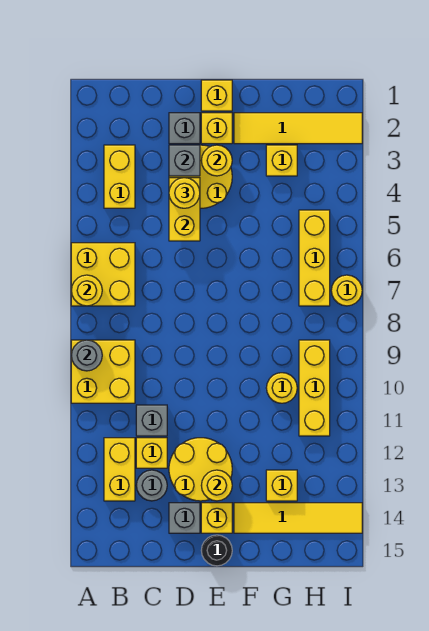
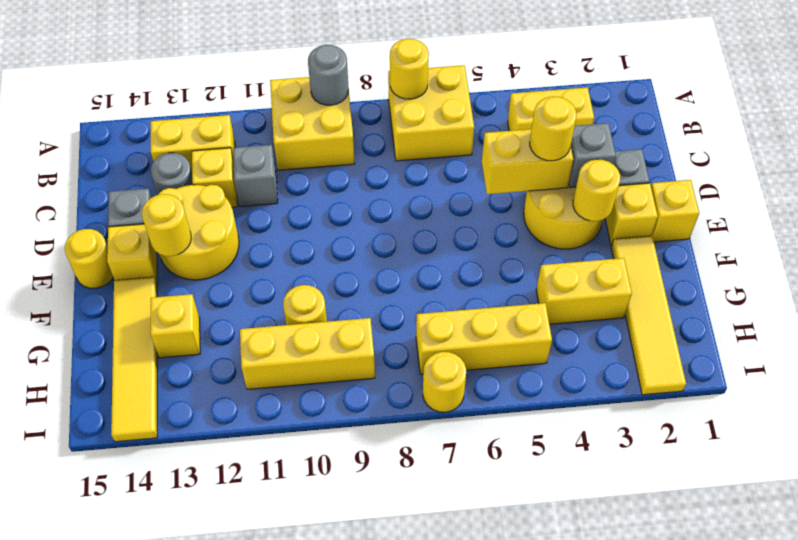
black 1x1 round brick [201,535,232,566] -> yellow 1x1 round brick [65,229,113,288]
yellow 1x1 brick [266,145,297,176] -> yellow 1x2 brick [536,258,632,324]

